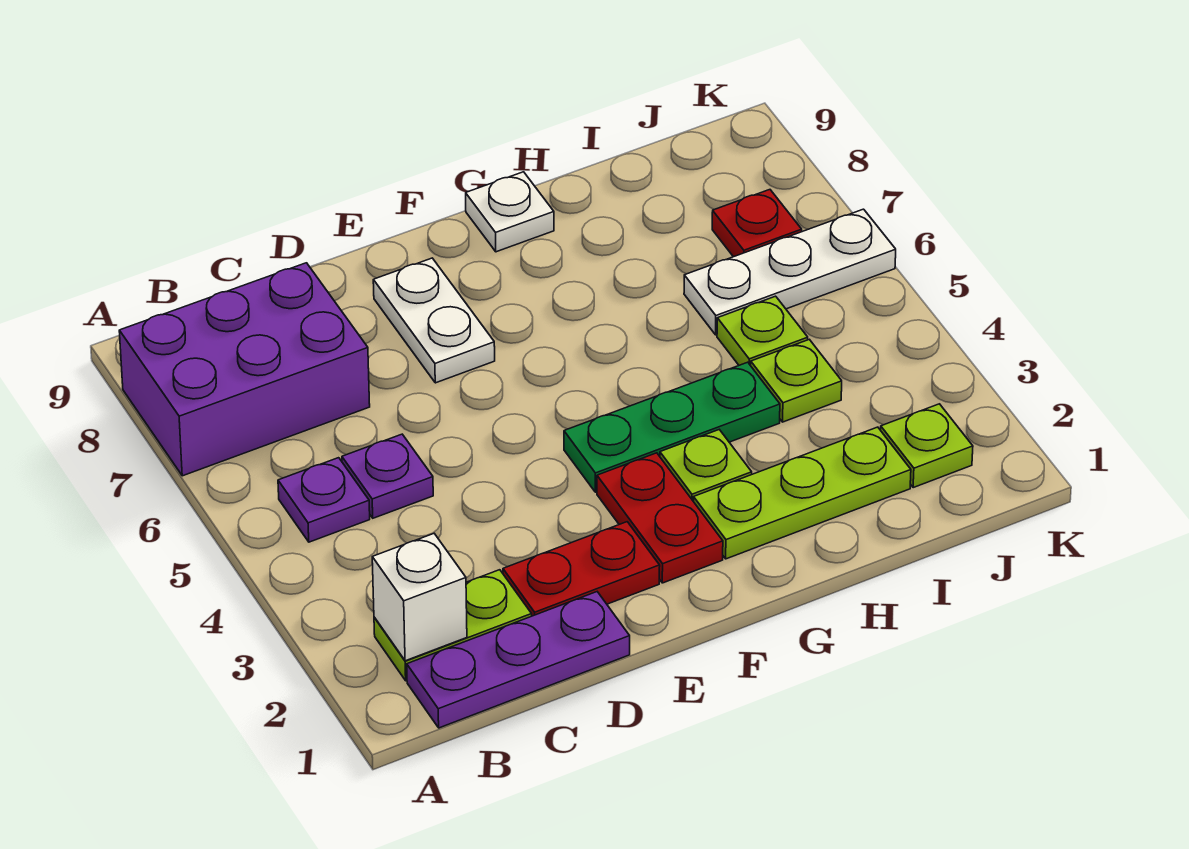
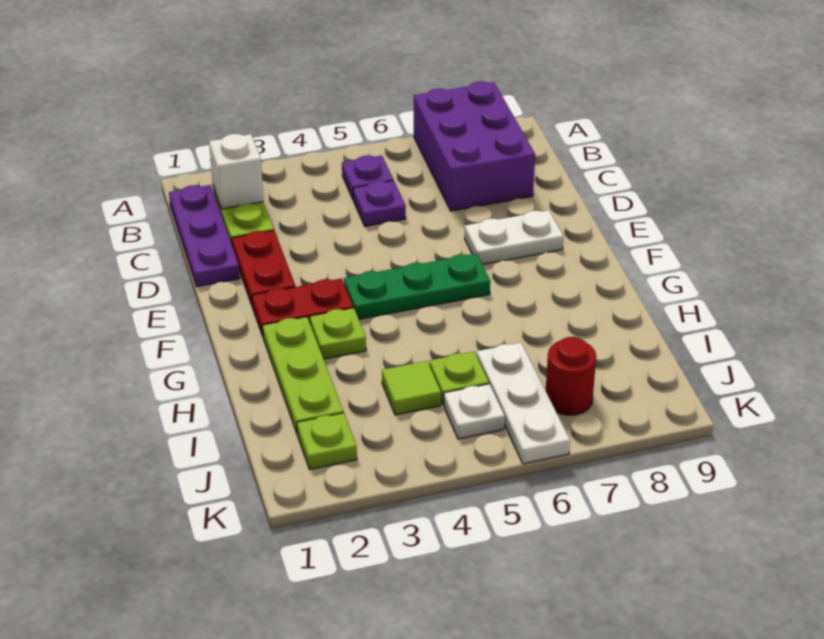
green 1x3 plate [564,362,780,492] -> green 1x3 plate turned to [344,254,490,319]
white 1x1 plate [466,172,554,252] -> white 1x1 plate moved to [444,384,505,439]
lime 1x1 plate [751,339,842,422] -> lime 1x1 tile [382,361,441,415]
red 1x1 plate [712,190,802,257] -> red 1x1 round brick [546,337,596,415]

